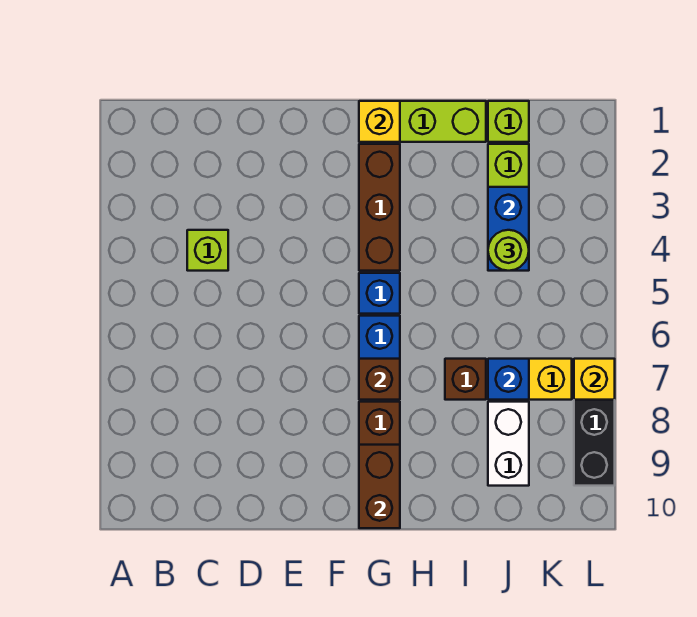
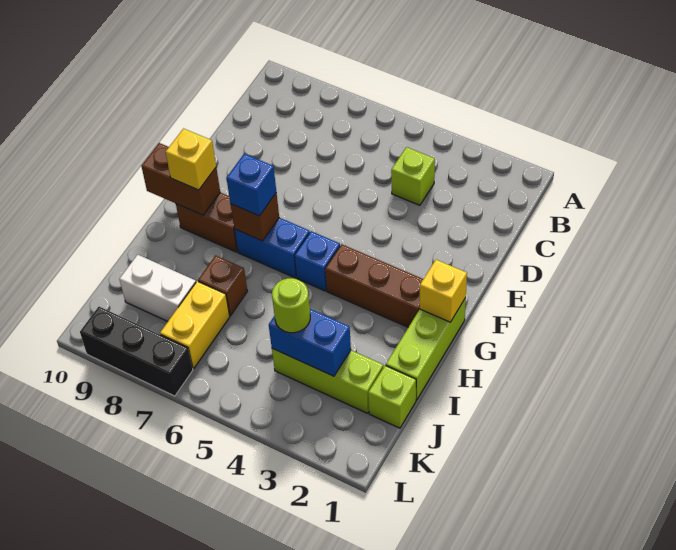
blue 1x1 brick [488,359,529,400] -> blue 1x1 brick moved to [227,154,276,216]
yellow 1x1 brick [574,359,615,400] -> yellow 1x1 brick moved to [166,129,216,190]

